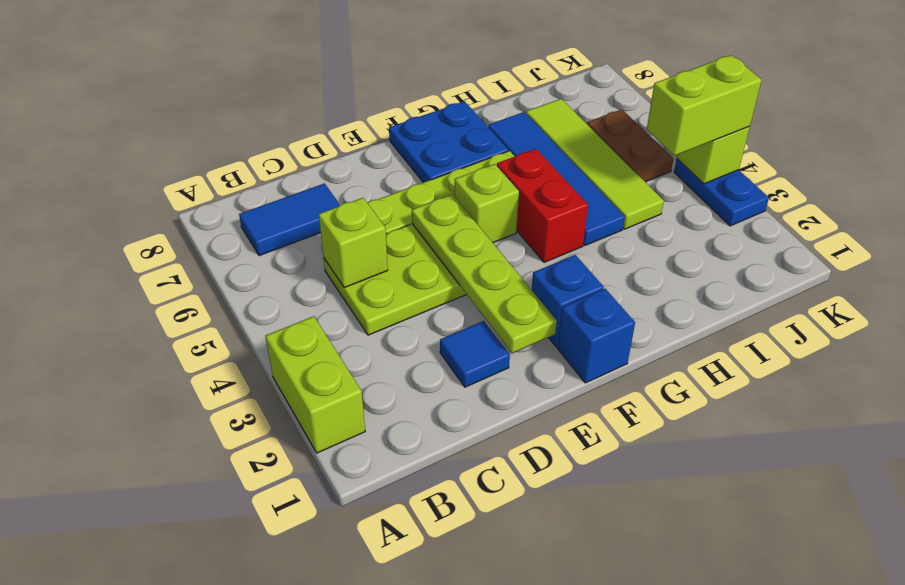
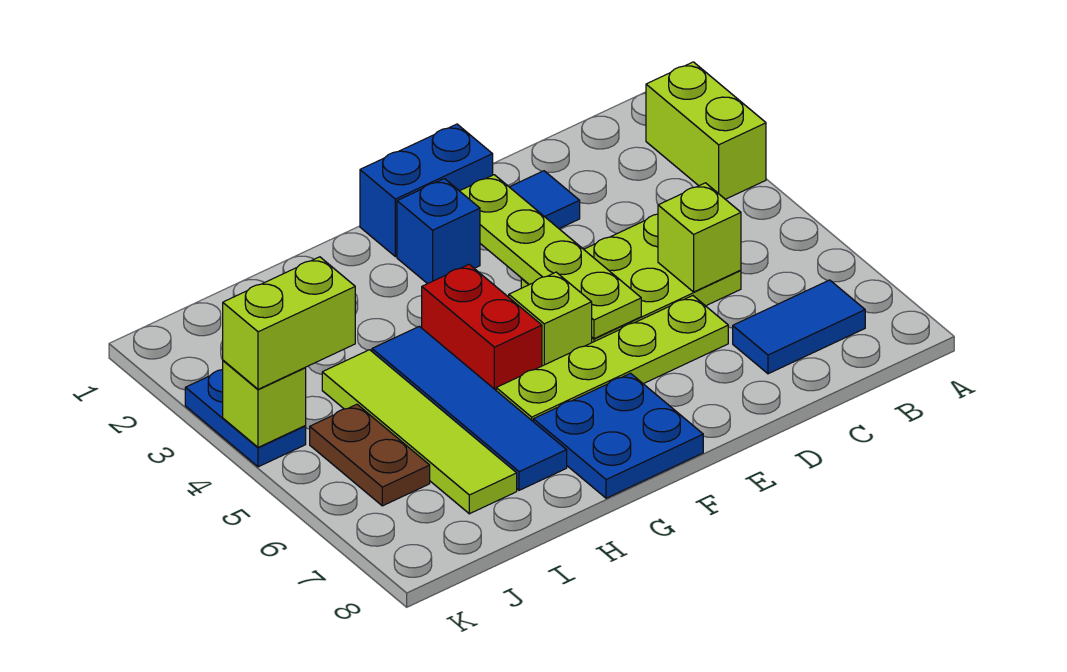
blue 1x1 brick [557,289,635,383] -> blue 1x2 brick [360,124,493,257]

